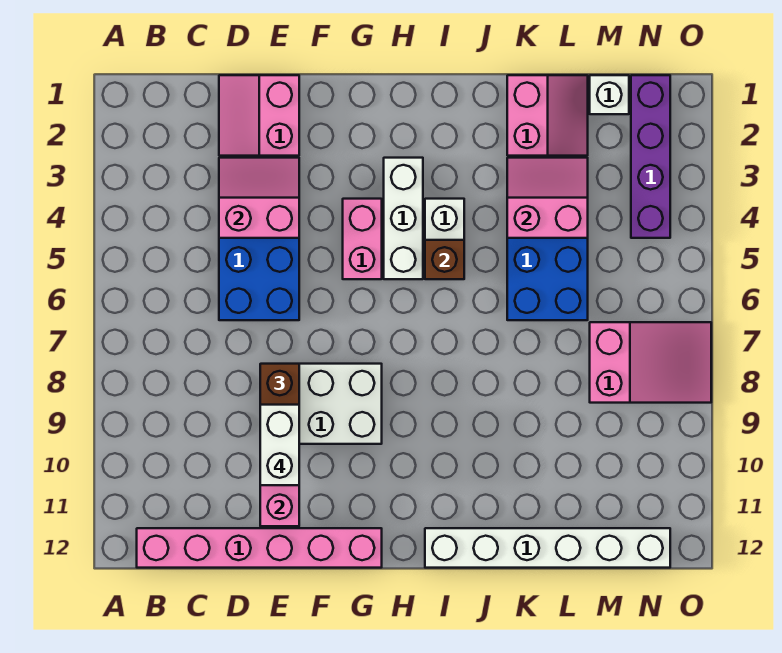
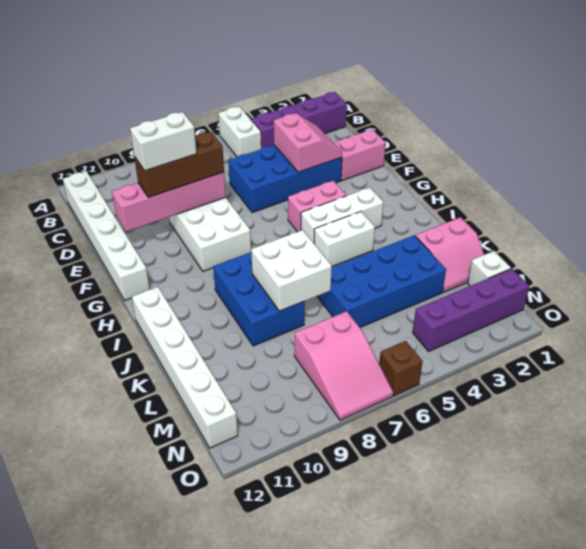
none -> white 1x2 brick [218,106,261,157]
none -> purple 1x4 brick [251,92,347,149]
pink 1x6 brick [137,528,382,568] -> white 1x6 brick [63,171,150,300]
brown 1x1 brick [425,240,464,279] -> brown 1x1 brick moved to [379,341,423,396]
none -> blue 2x3 brick [213,252,305,346]
none -> white 2x2 brick [251,230,332,311]
pink 2x2 slope [507,158,588,238] -> none

